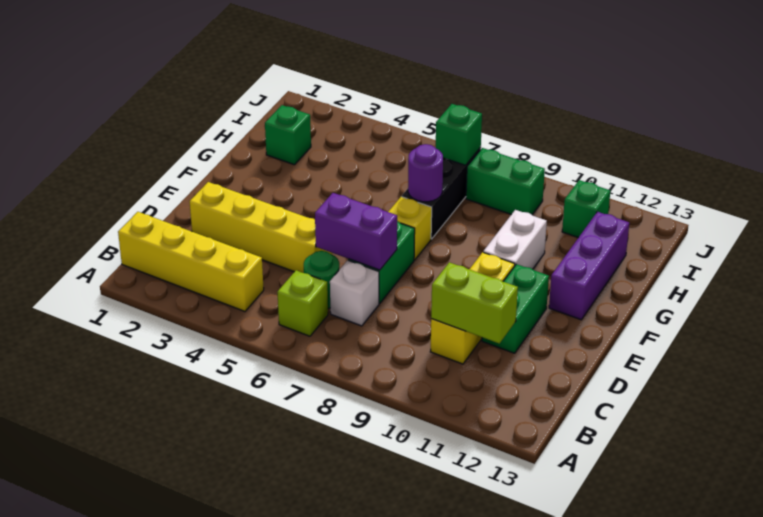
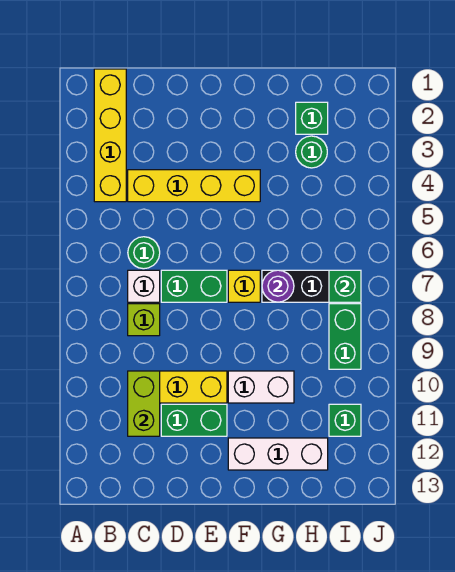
lime 1x1 brick [278,270,328,336] -> lime 1x1 brick moved to [128,304,160,336]
yellow 1x4 brick [190,182,332,273] -> yellow 1x4 brick turned to [128,170,260,202]
purple 1x2 brick [315,193,397,270] -> none
purple 1x3 brick [549,212,629,320] -> white 1x3 brick [228,438,328,470]
none -> green 1x1 round brick [296,136,327,168]

